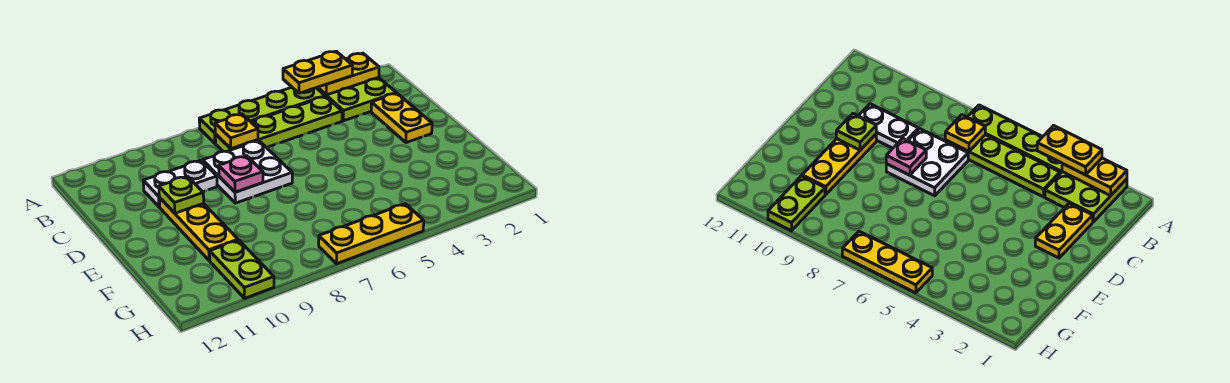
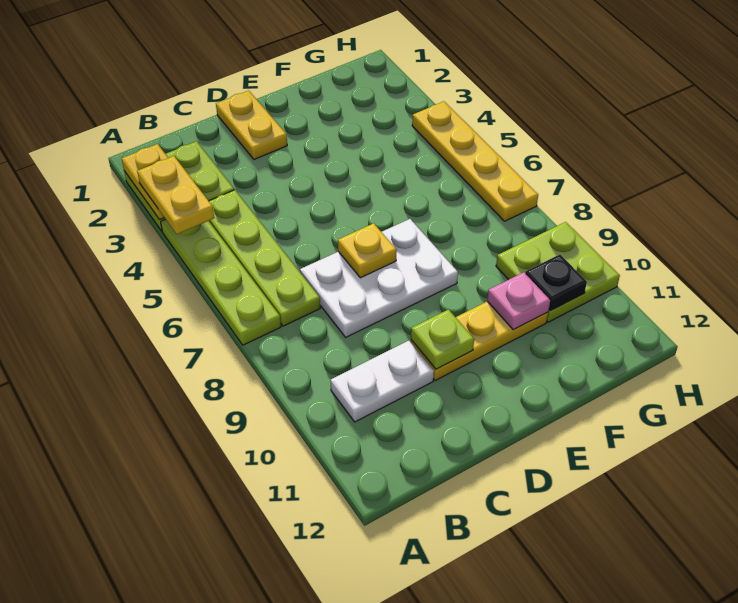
yellow 1x1 plate [215,114,258,149] -> yellow 1x1 plate moved to [338,223,397,278]
yellow 1x2 plate [371,93,432,143] -> yellow 1x2 plate turned to [216,91,287,159]
white 2x2 plate [203,141,292,203] -> white 2x3 plate [300,219,458,337]
white 1x2 plate [143,161,217,207] -> white 1x2 plate turned to [331,341,434,422]
pink 1x1 plate [219,156,263,192] -> pink 1x1 plate moved to [487,272,550,330]
lime 1x2 plate [210,240,274,298] -> lime 2x2 plate [496,222,620,322]
none -> black 1x1 plate [525,255,587,311]
yellow 1x3 plate [319,204,424,264] -> yellow 1x4 plate [412,101,538,221]

